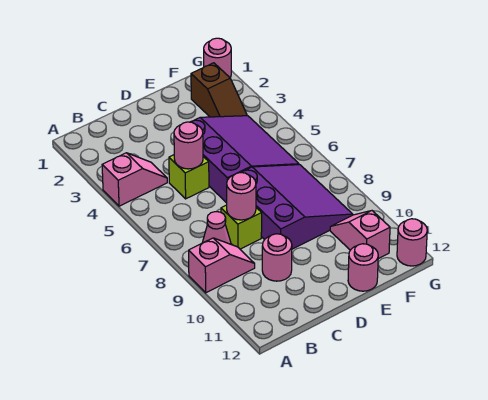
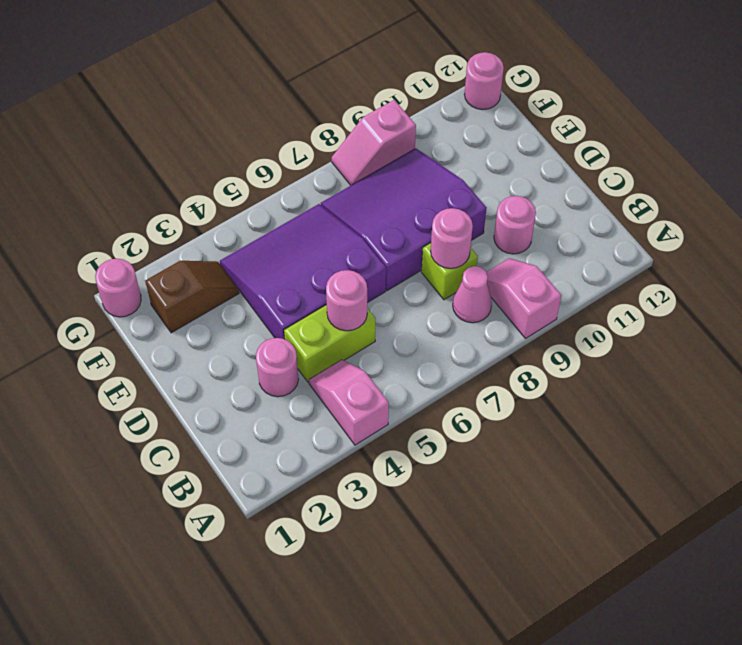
lime 1x1 brick [169,155,209,199] -> lime 1x2 brick [284,305,375,382]
pink 1x1 round brick [348,244,378,291] -> pink 1x1 round brick moved to [256,338,298,397]
pink 1x2 slope [330,211,390,259] -> pink 1x2 slope moved to [332,100,416,185]

